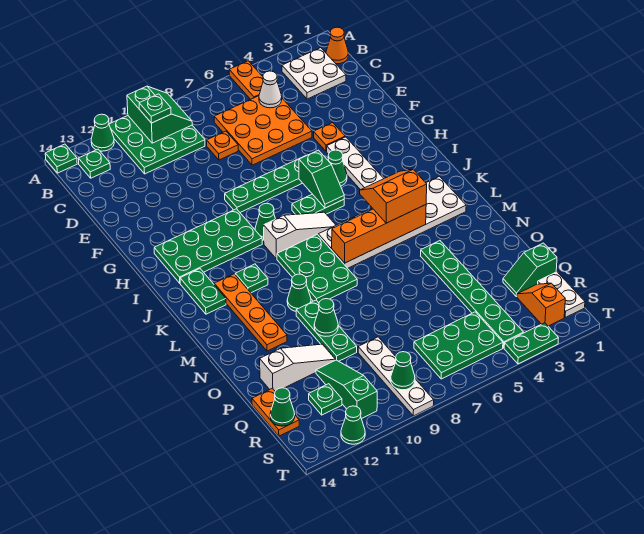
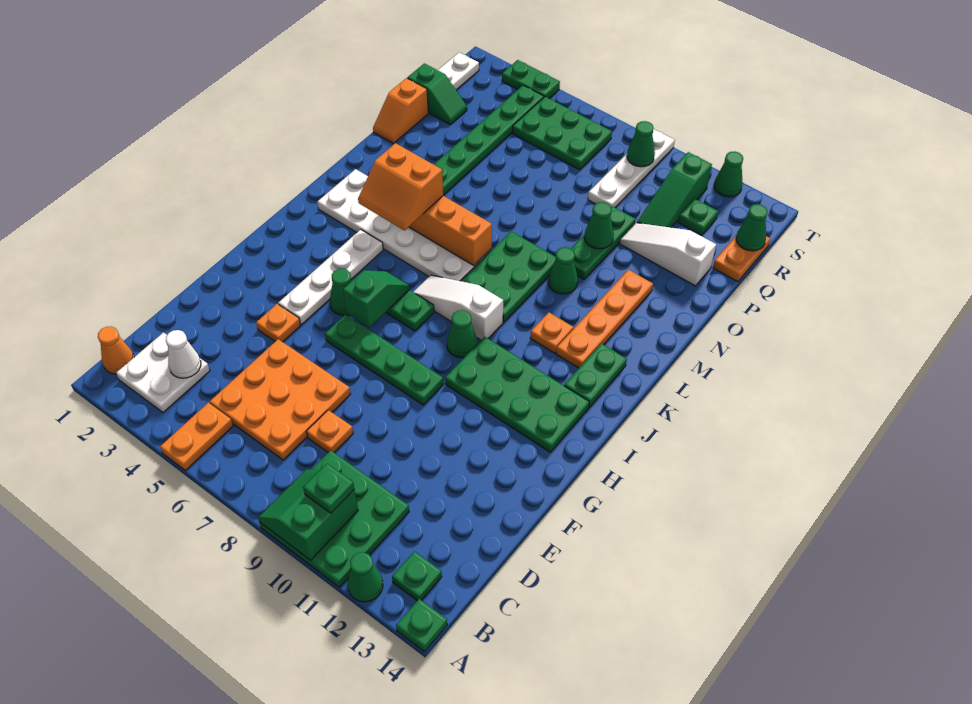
white 1x1 cone [259,71,282,108] -> white 1x1 cone moved to [166,330,201,378]
green 1x1 plate [235,264,268,293] -> orange 1x1 plate [530,313,573,353]
orange 1x2 slope [517,283,565,326] -> orange 1x2 slope moved to [373,78,428,143]

